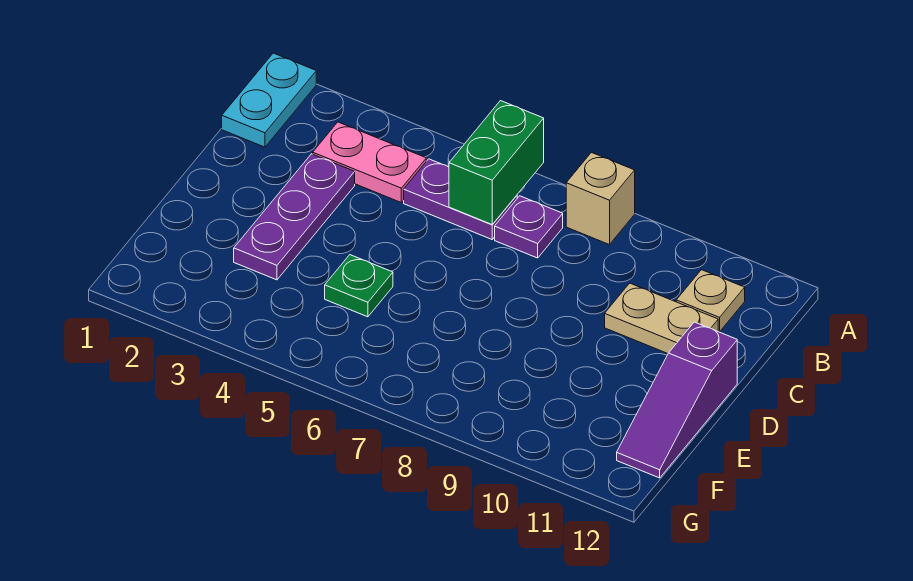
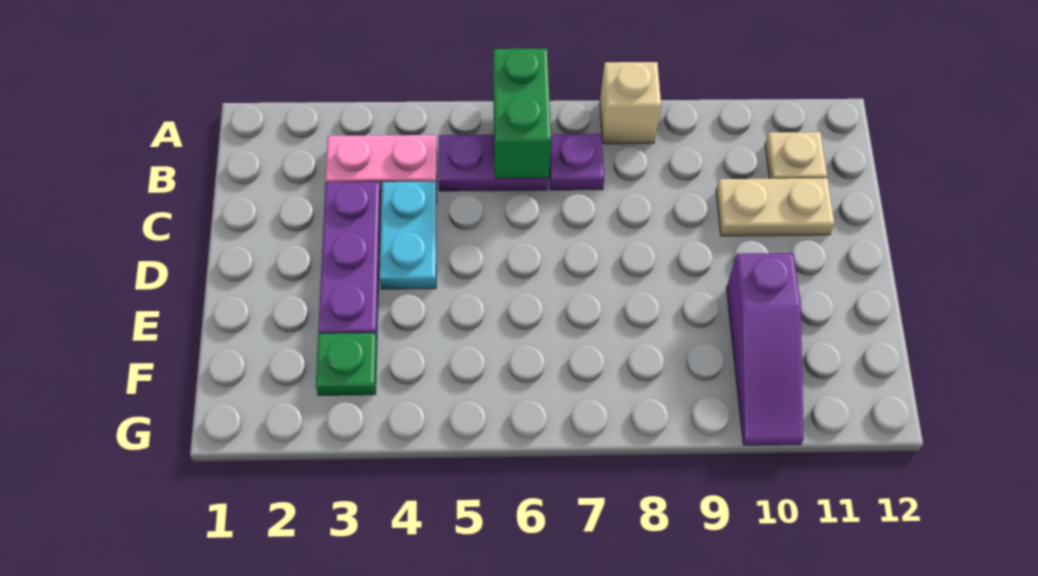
cyan 1x2 plate [222,53,316,147] -> cyan 1x2 plate moved to [380,182,437,289]
purple 1x3 slope [617,322,737,478] -> purple 1x3 slope moved to [726,253,804,445]
green 1x1 plate [325,255,393,317] -> green 1x1 plate moved to [316,333,377,395]

